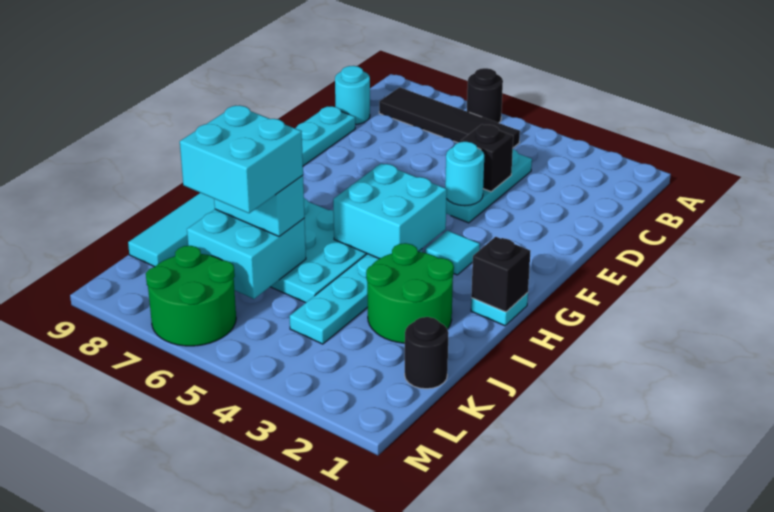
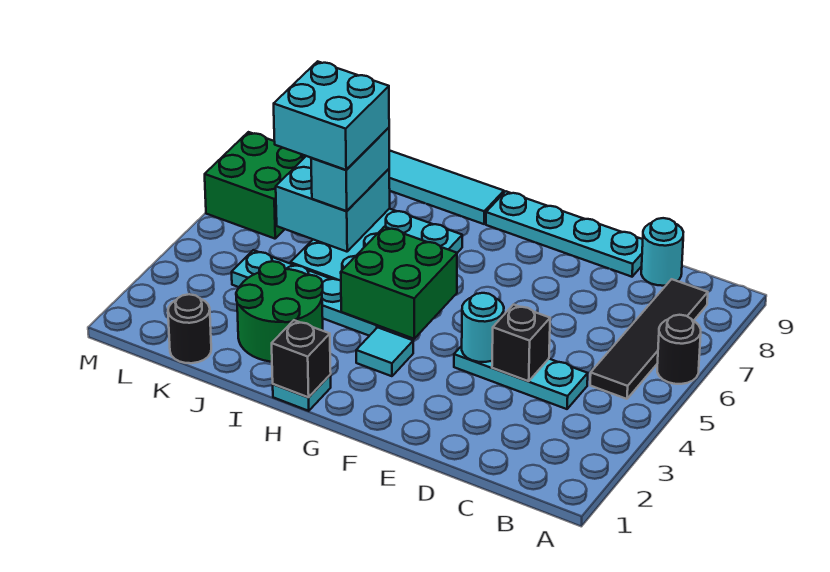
cyan 2x2 brick [333,163,447,259] -> green 2x2 brick [341,227,457,339]
green 2x2 round brick [146,246,236,346] -> green 2x2 brick [205,132,306,239]

